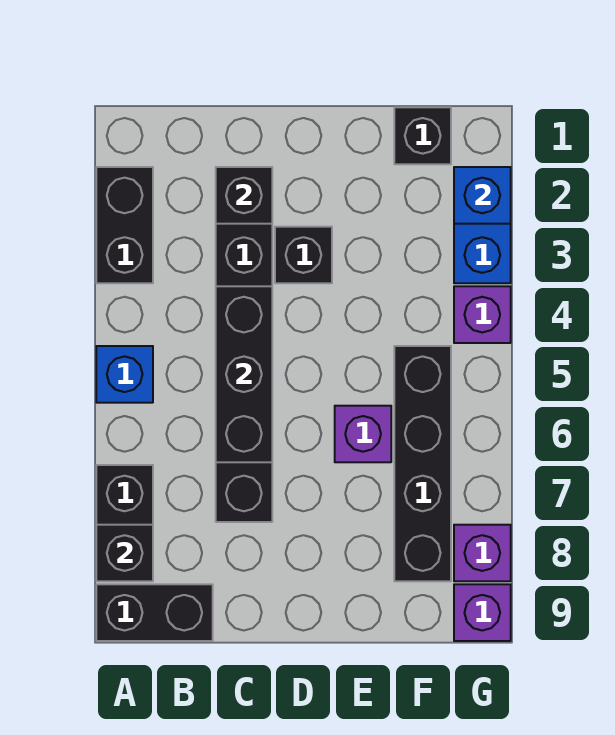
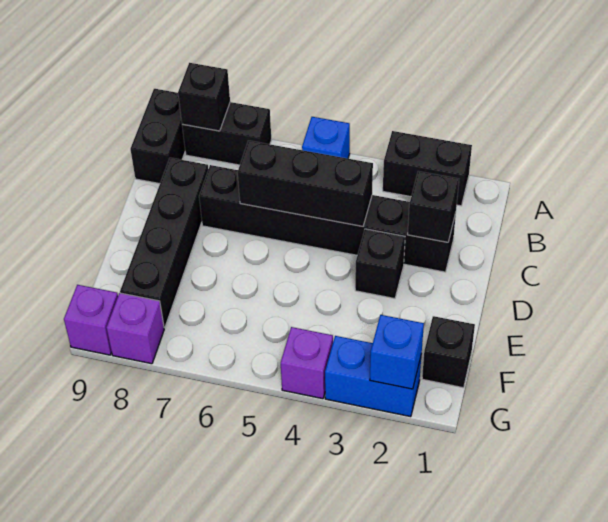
purple 1x1 brick [335,406,391,462] -> none
black 1x4 brick [394,346,451,581] -> black 1x4 brick turned to [120,158,208,328]

